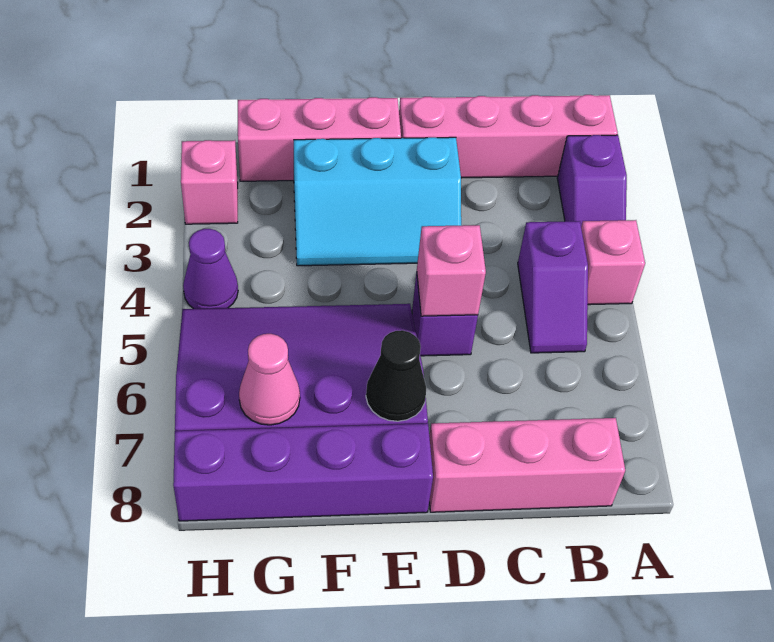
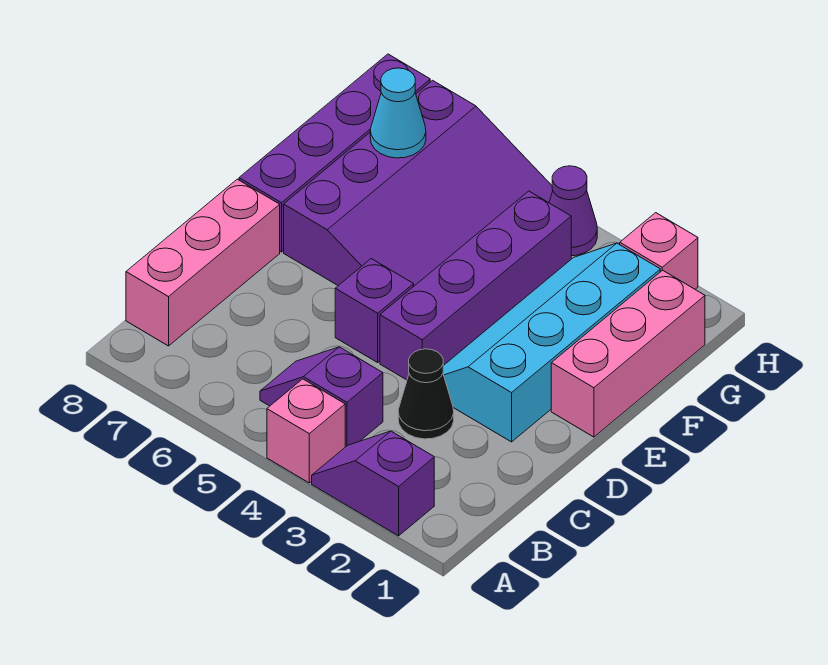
pink 1x4 brick [399,95,618,178] -> none
cyan 2x3 slope [294,137,461,266] -> cyan 2x4 slope [443,243,660,442]
none -> purple 1x4 brick [380,191,571,380]
pink 1x1 brick [417,225,486,316] -> none
black 1x1 cone [366,330,426,421] -> black 1x1 cone moved to [398,349,454,439]
pink 1x1 cone [239,334,300,425] -> cyan 1x1 cone [370,68,426,158]

